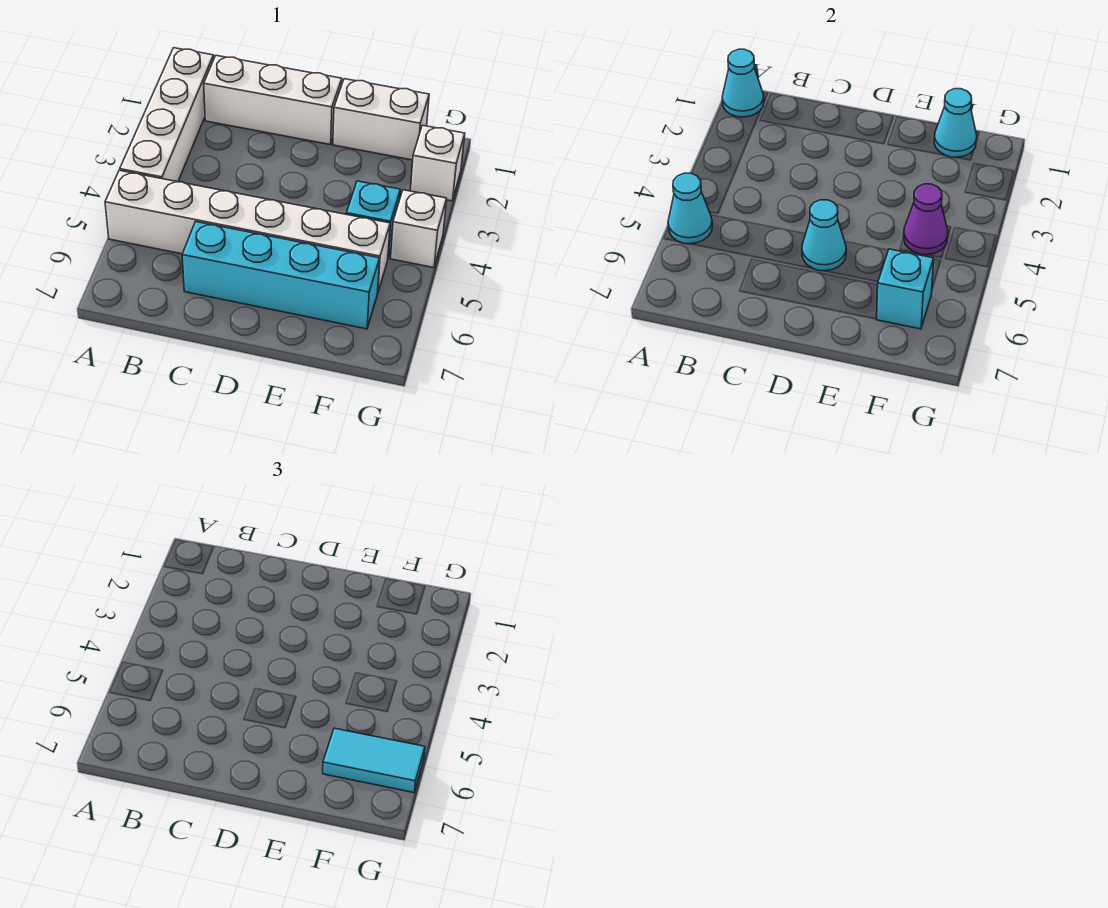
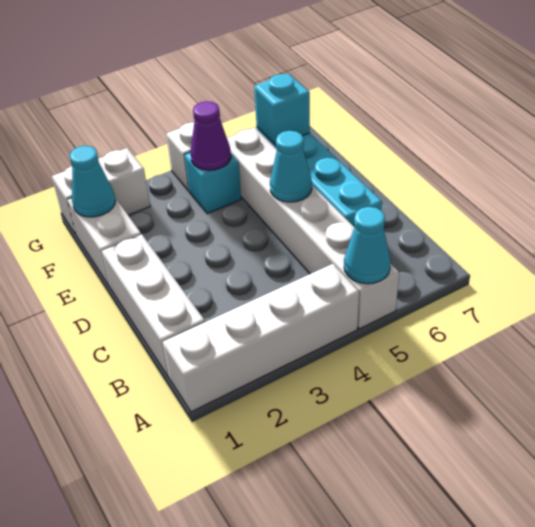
cyan 1x1 cone [722,49,764,117] -> none
cyan 1x2 tile [323,728,425,793] -> none
white 1x1 brick [410,125,465,201] -> white 1x2 brick [52,148,150,236]

